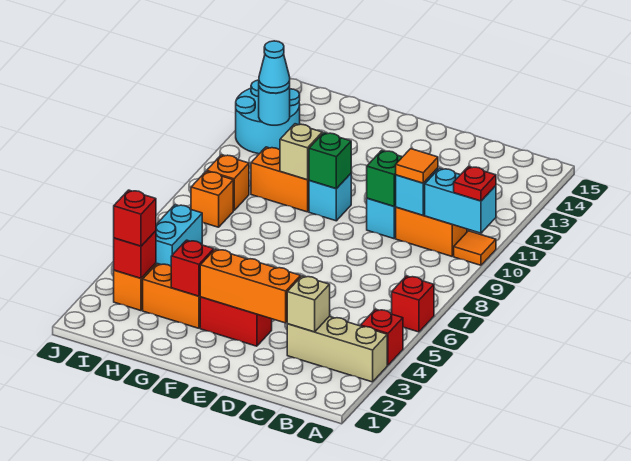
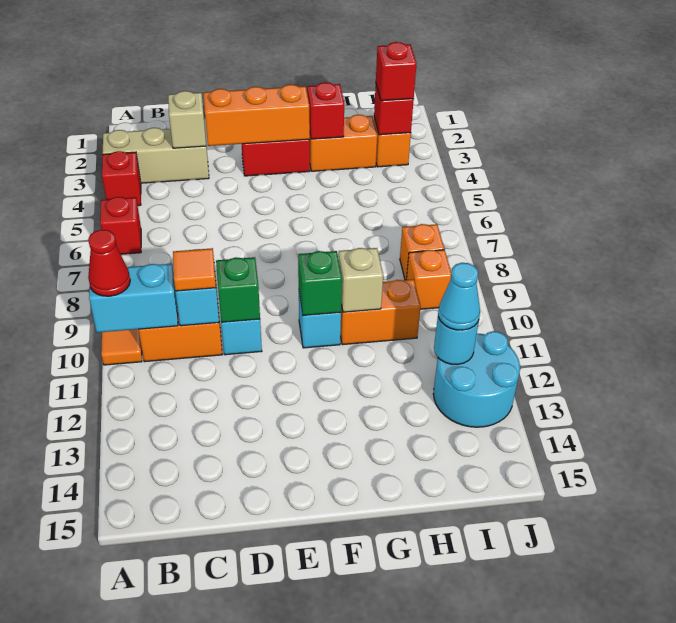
red 1x1 plate [454,167,496,201] -> red 1x1 cone [88,230,130,296]
cyan 1x2 brick [156,205,202,266] -> none

